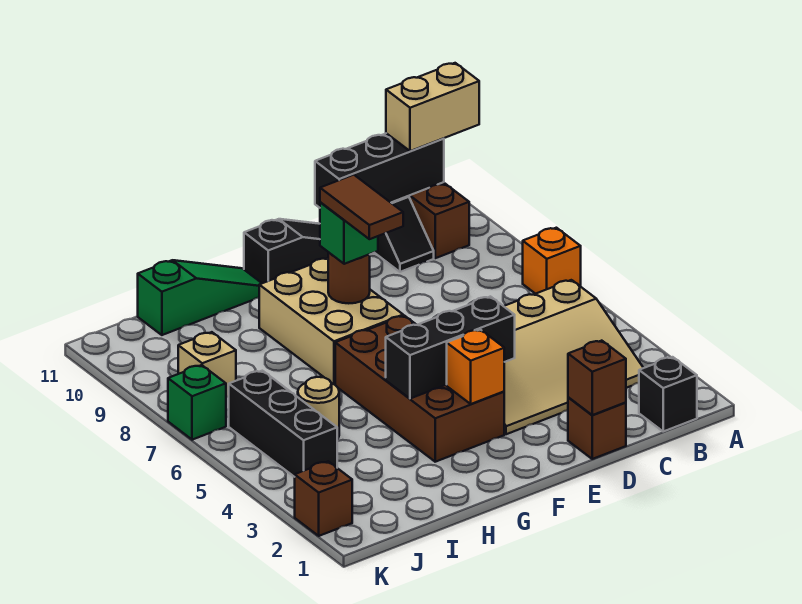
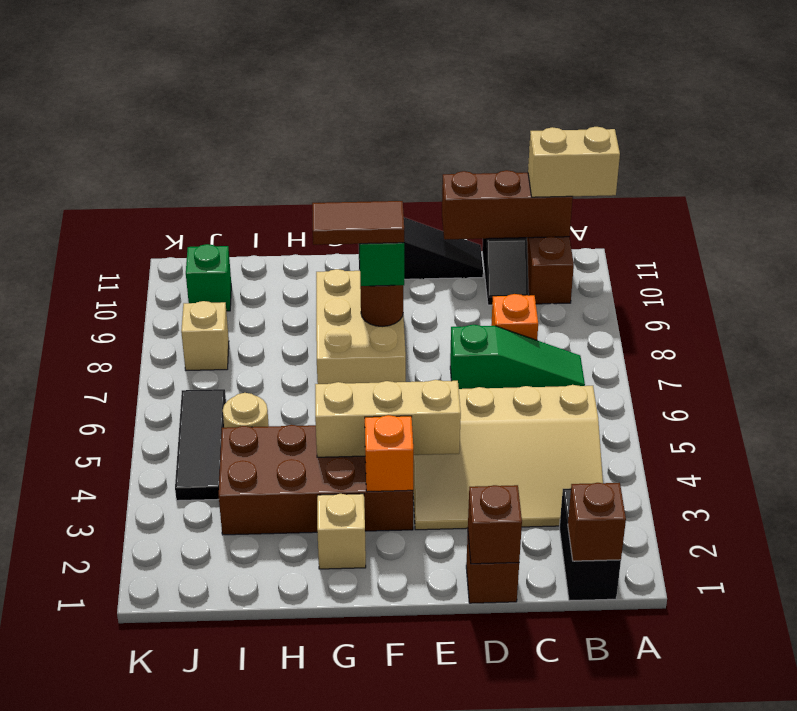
orange 1x1 brick [523,228,581,294] -> orange 1x1 brick moved to [491,294,538,340]
black 1x1 brick [639,357,697,431] -> black 1x2 brick [559,488,621,601]
black 1x3 brick [315,133,444,208] -> brown 1x3 brick [442,170,573,239]
black 1x3 brick [386,297,515,399] -> tan 1x3 brick [315,380,461,457]
brown 2x4 brick [335,316,504,462] -> brown 2x4 brick turned to [219,425,413,535]
brown 1x2 tile [320,175,403,239] -> brown 1x2 tile turned to [312,201,404,245]
none -> tan 1x1 brick [317,494,366,569]
green 1x3 slope [138,260,262,335] -> green 1x3 slope moved to [450,325,585,389]
black 1x3 brick [229,371,337,477] -> black 1x3 tile [175,389,226,501]
brown 1x1 brick [295,461,352,536] -> brown 1x1 brick moved to [568,483,626,561]
green 1x1 brick [168,365,226,440] -> green 1x1 brick moved to [186,244,231,311]

